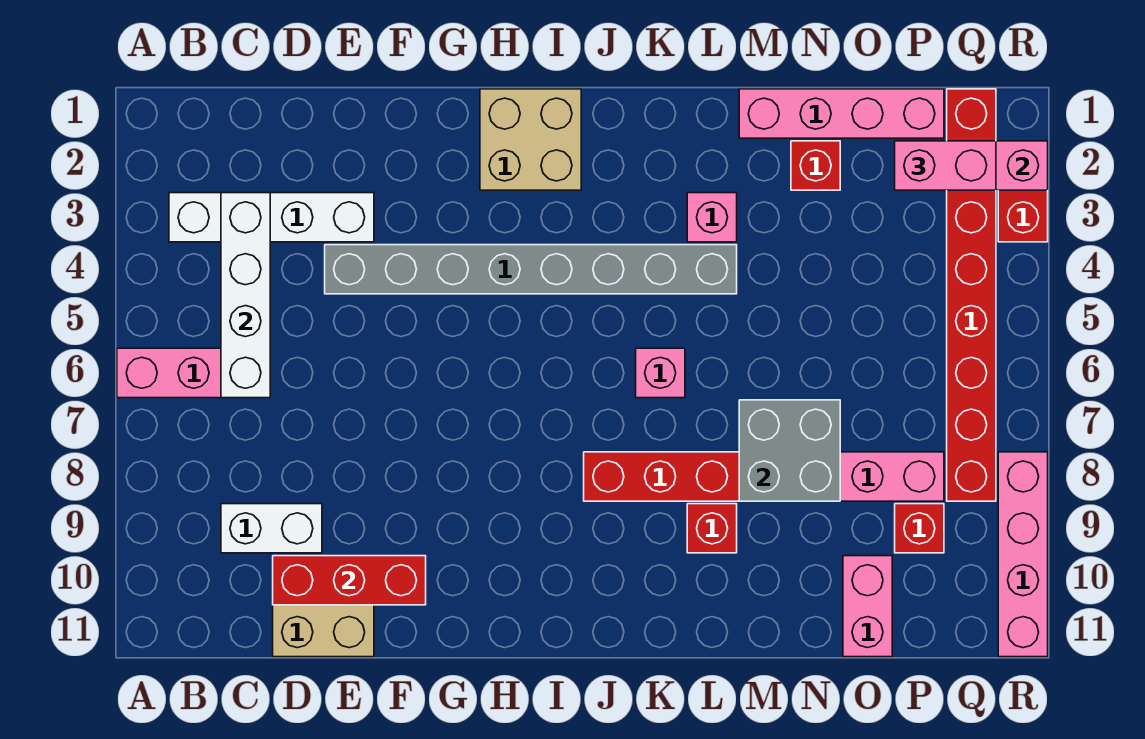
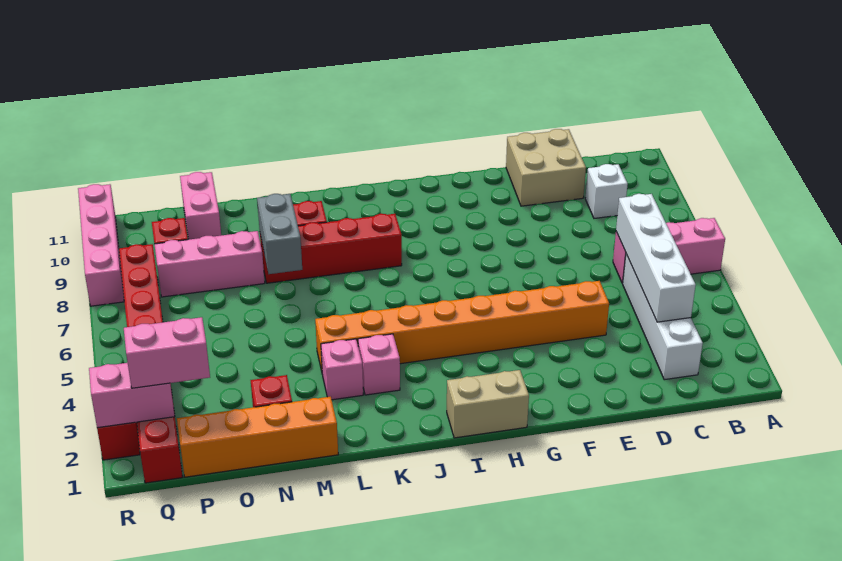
white 1x4 brick [169,193,374,242] -> white 1x4 brick turned to [623,254,703,380]
white 1x2 brick [221,504,322,553] -> white 1x1 brick [585,164,628,218]
red 1x3 brick [273,556,426,605] -> none
grey 1x8 brick [325,245,737,294] -> orange 1x8 brick [315,281,609,371]
tan 2x2 brick [480,89,581,190] -> tan 1x2 brick [447,370,529,438]
pink 1x1 brick [636,348,685,398] -> pink 1x1 brick moved to [358,334,400,395]
pink 1x4 brick [739,89,944,138] -> orange 1x4 brick [177,397,338,477]
grey 2x2 brick [739,400,840,501] -> grey 1x2 brick [257,194,302,274]

